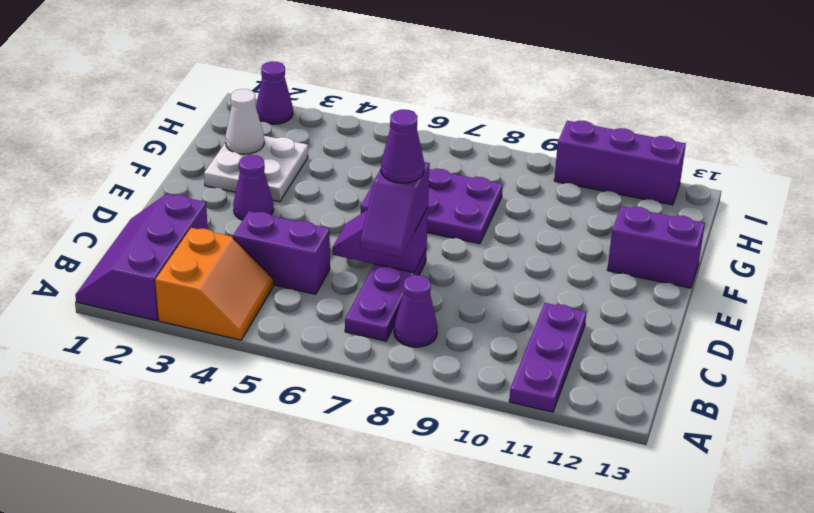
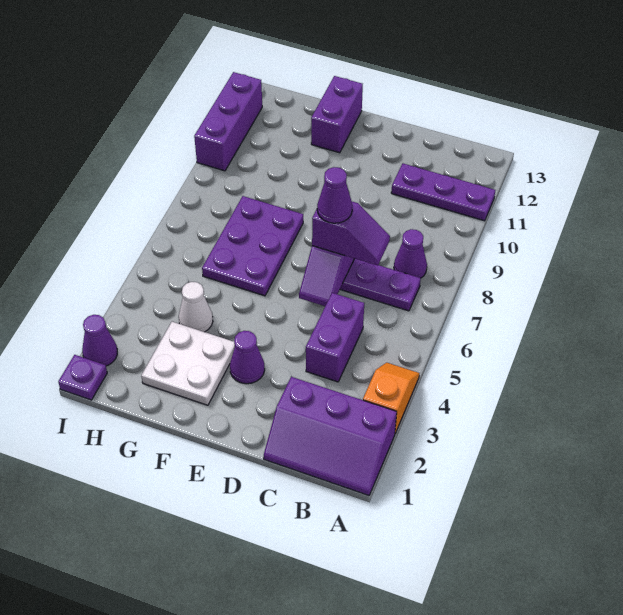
orange 2x2 slope [155,228,273,340] -> orange 1x2 slope [363,363,419,433]
white 1x1 cone [225,89,264,154] -> white 1x1 cone moved to [179,282,213,332]
none -> purple 1x1 plate [58,355,107,400]

